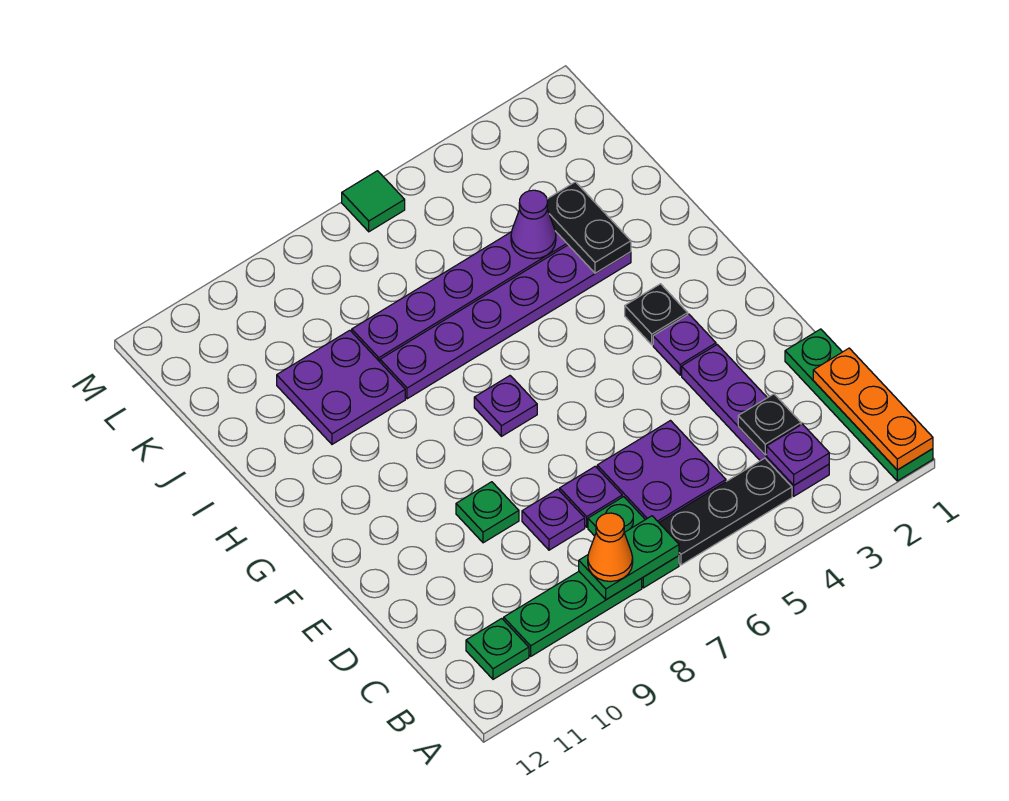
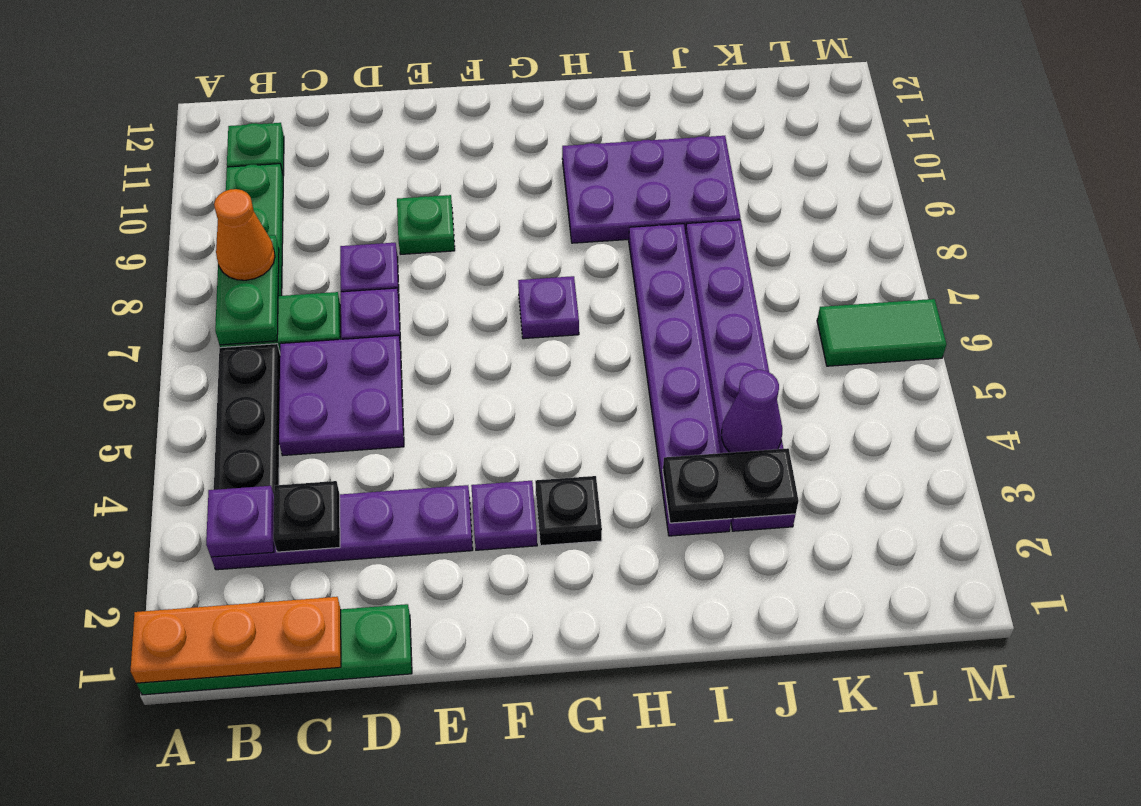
purple 2x2 plate [277,330,405,444] -> purple 2x3 plate [562,136,740,243]
green 1x1 tile [342,171,405,232] -> green 1x2 tile [817,299,947,366]

